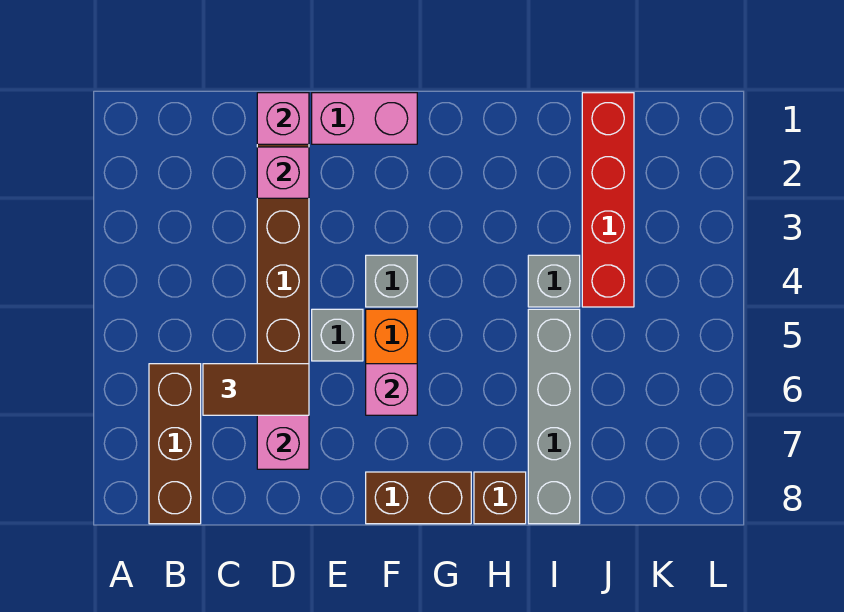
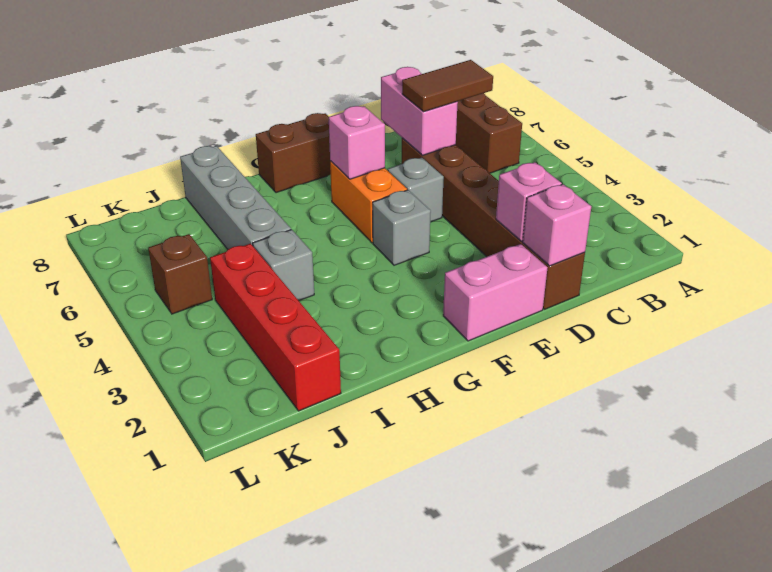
brown 1x1 brick [474,472,526,524] -> brown 1x1 brick moved to [148,234,212,314]

